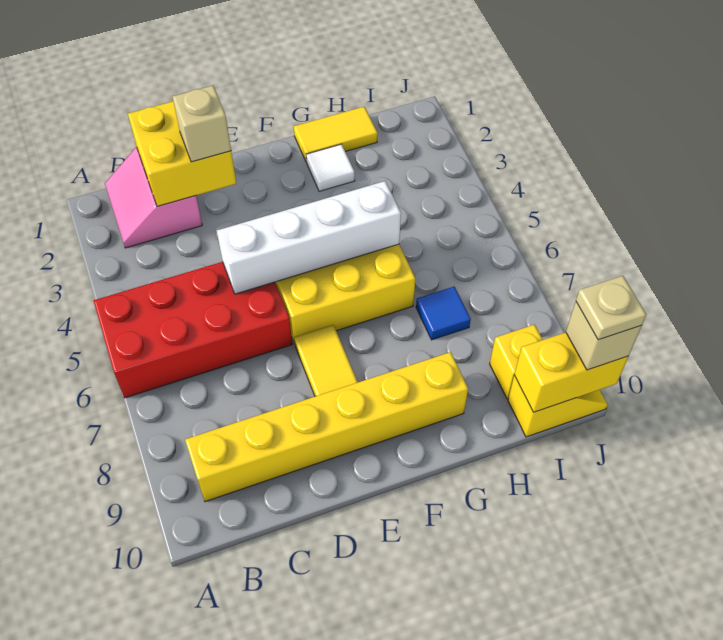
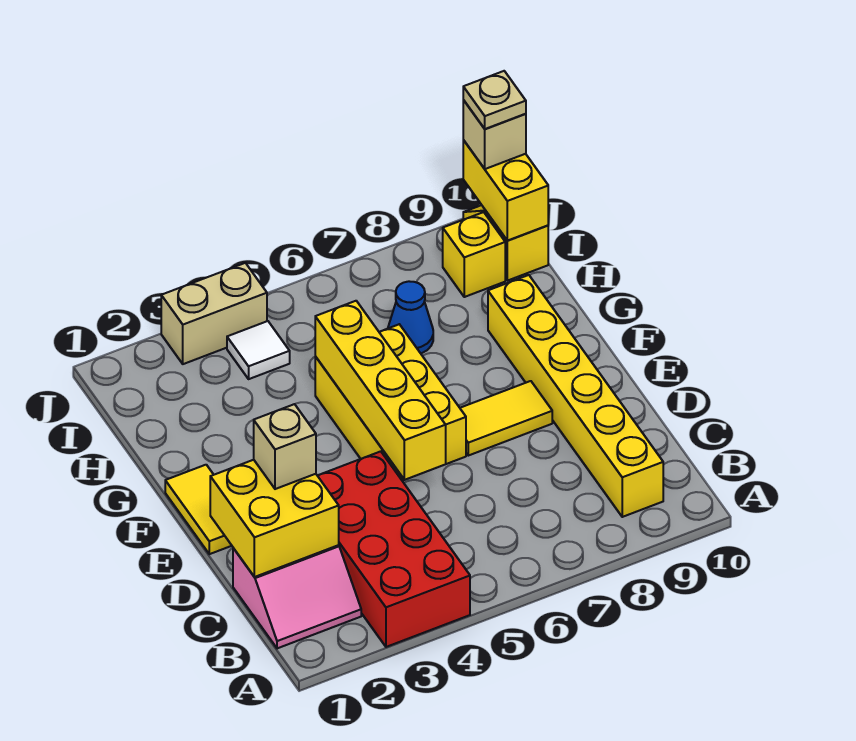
red 2x4 brick [94,262,292,398] -> red 2x4 brick moved to [317,451,470,647]
white 1x4 brick [217,181,401,294] -> yellow 1x4 brick [315,301,446,480]
yellow 1x2 tile [294,107,378,162] -> yellow 1x2 tile moved to [165,465,232,554]
white 1x1 tile [306,144,355,191] -> white 1x1 tile moved to [227,321,290,379]
blue 1x1 tile [416,287,471,340] -> blue 1x1 cone [388,281,433,353]
none -> tan 1x2 brick [161,263,267,364]

